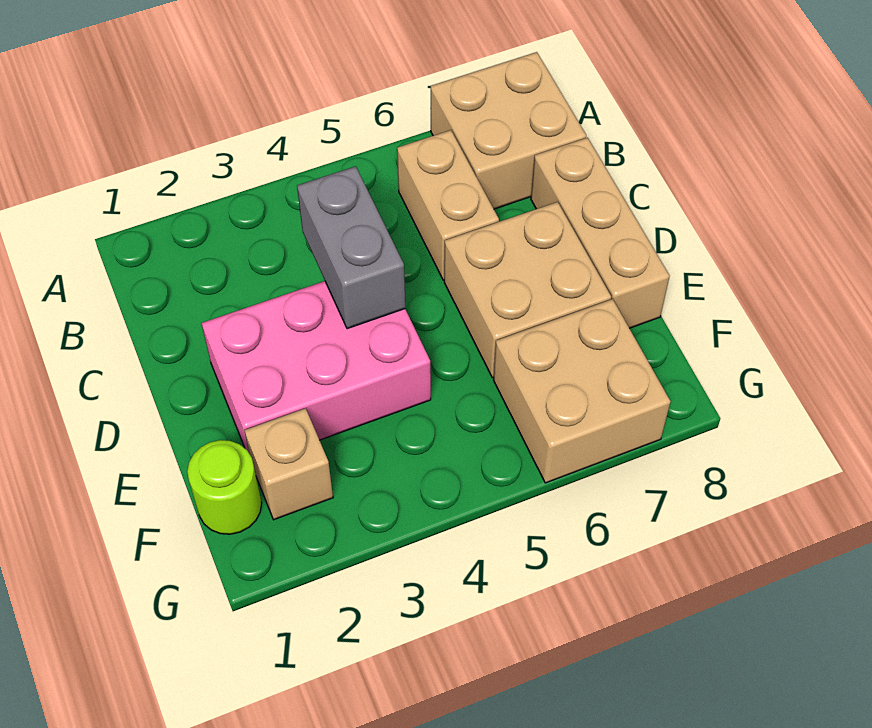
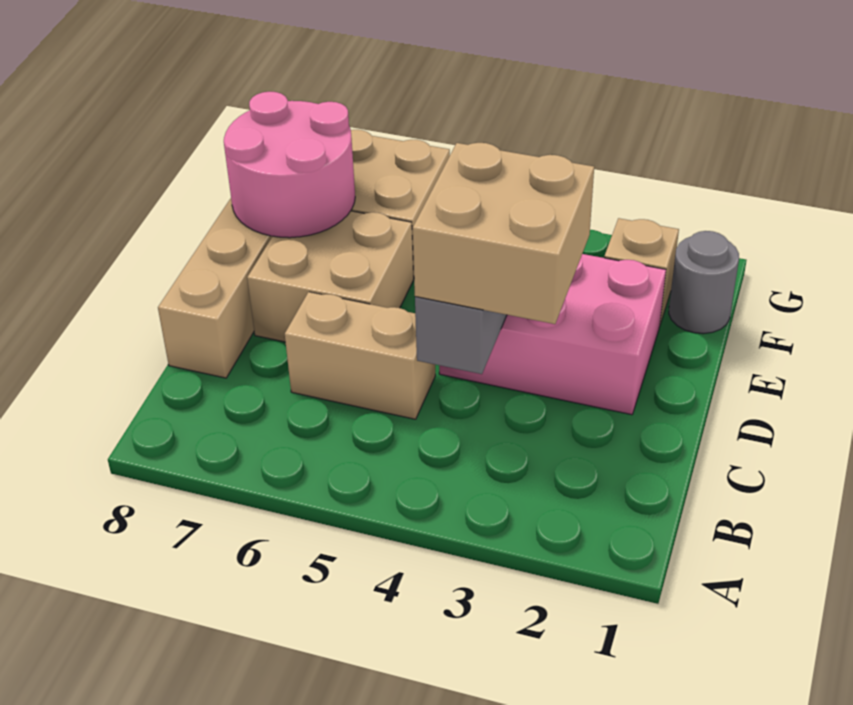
tan 2x2 brick [431,52,586,209] -> tan 2x2 brick moved to [413,143,594,324]
tan 1x2 brick [397,130,499,280] -> tan 1x2 brick turned to [285,292,435,419]
none -> pink 2x2 round brick [224,92,355,238]
lime 1x1 round brick [187,440,262,534] -> grey 1x1 round brick [669,231,739,334]

